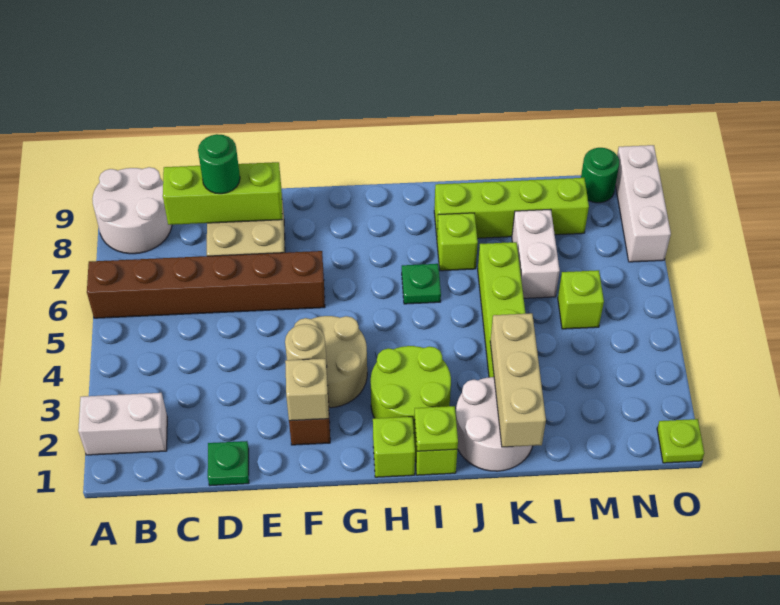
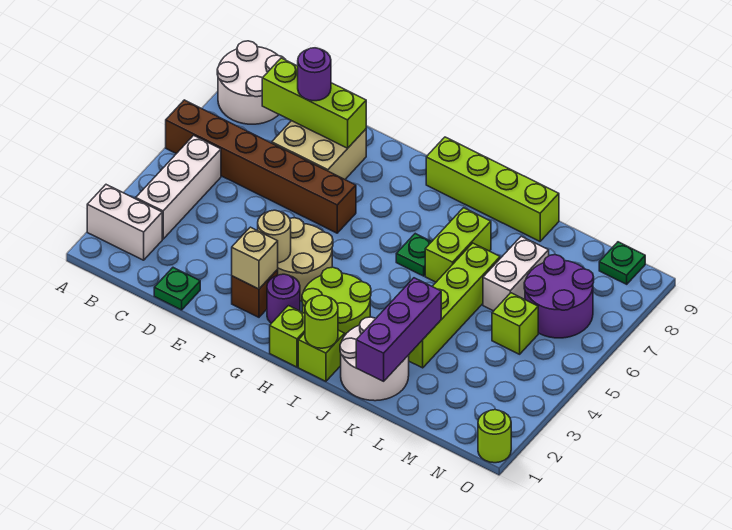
green 1x1 round brick [198,134,240,194] -> purple 1x1 round brick [298,48,331,101]
none -> purple 1x1 round brick [267,274,300,323]
lime 1x1 plate [415,406,458,451] -> lime 1x1 round brick [305,295,338,348]
lime 1x1 brick [437,213,478,271] -> lime 1x2 brick [425,208,491,282]
lime 1x4 brick [434,178,589,238] -> lime 1x4 brick moved to [426,137,559,241]
tan 1x3 brick [490,313,546,447] -> purple 1x3 brick [356,278,441,381]
none -> purple 2x2 round brick [524,255,594,338]
green 1x1 round brick [581,148,619,203] -> green 1x1 plate [599,242,645,284]
lime 1x1 plate [657,419,704,463] -> lime 1x1 round brick [478,410,511,463]
white 1x3 brick [615,145,671,262] -> white 1x3 brick moved to [136,136,221,239]

